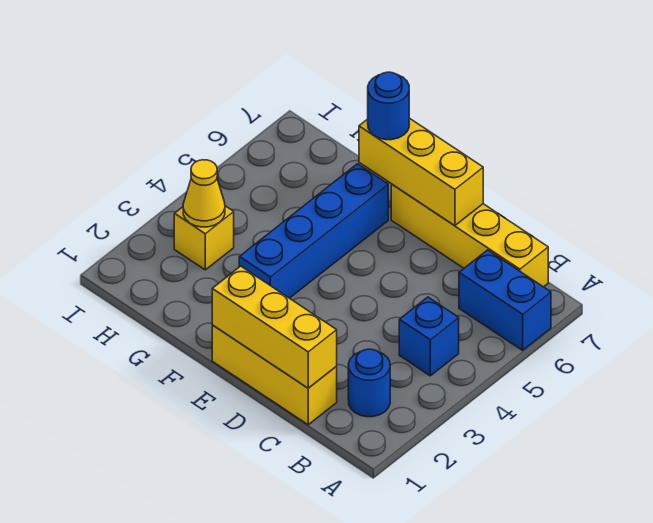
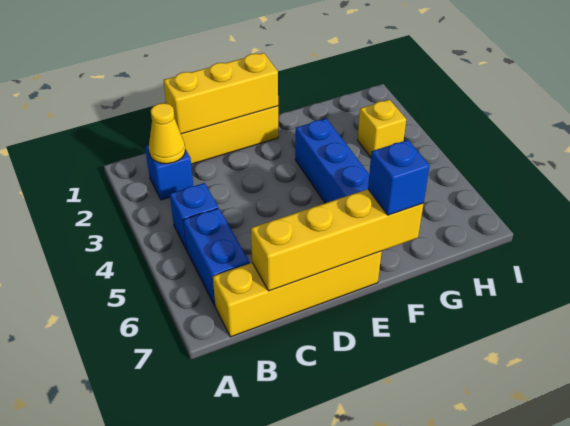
blue 1x2 brick [459,250,551,350] -> blue 1x2 brick turned to [183,208,250,305]
blue 1x1 round brick [348,349,390,417] -> blue 1x1 brick [145,145,193,200]
yellow 1x3 brick [359,118,483,226] -> yellow 1x4 brick [251,189,423,291]
blue 1x1 round brick [368,72,409,140] -> blue 1x1 brick [368,140,430,215]
yellow 1x1 cone [183,160,225,227] -> yellow 1x1 cone moved to [149,103,185,164]

